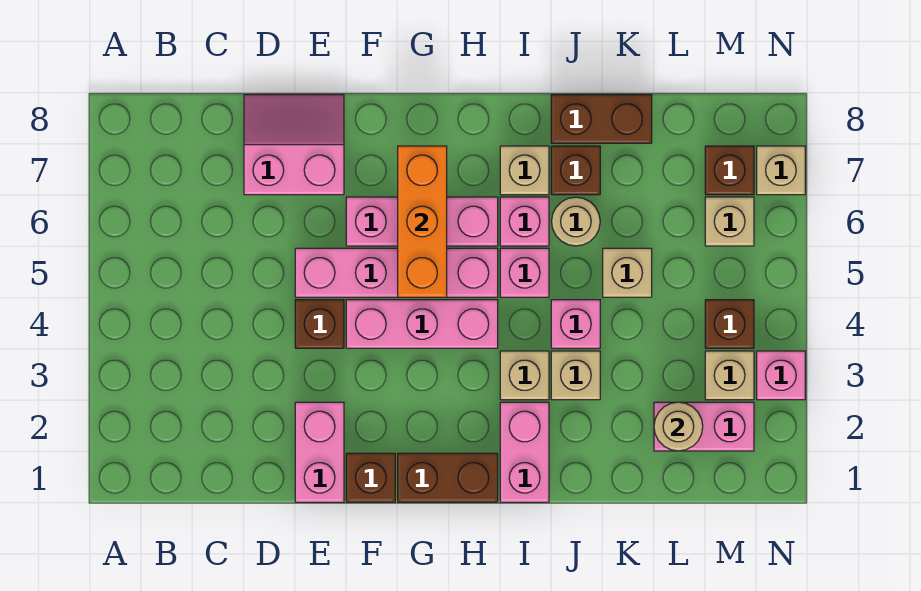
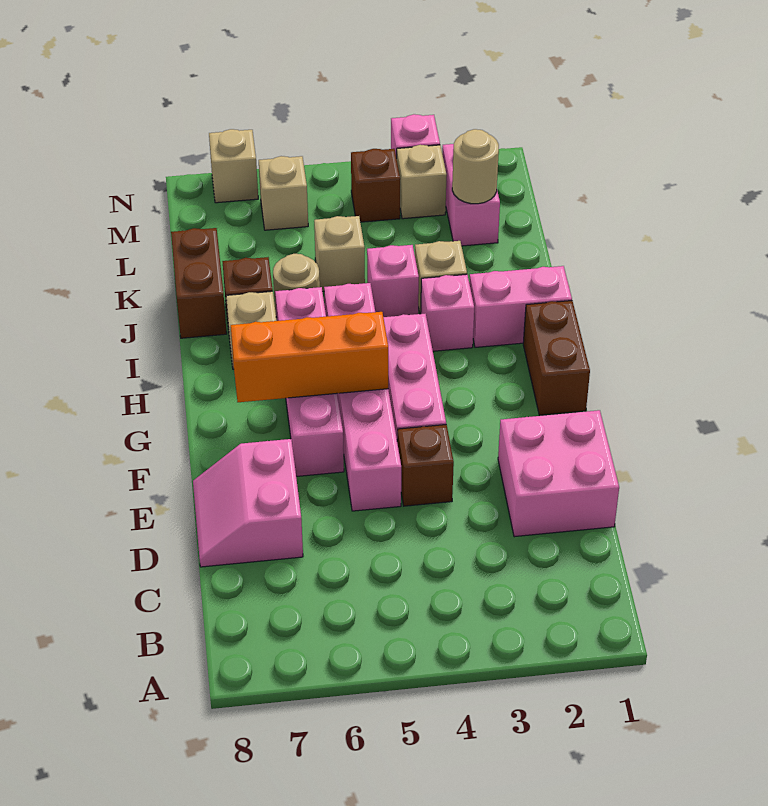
pink 1x2 brick [295,402,344,502] -> pink 2x2 brick [498,410,619,537]
brown 1x1 brick [346,453,395,502] -> none
tan 1x1 brick [500,351,549,400] -> pink 1x1 brick [421,274,474,351]
brown 1x1 brick [705,146,754,195] -> none

